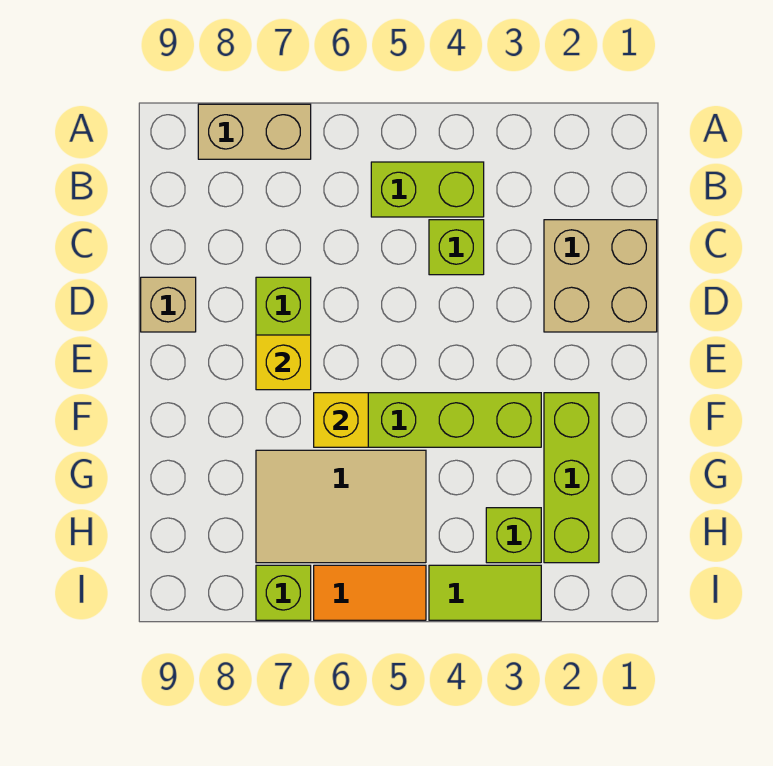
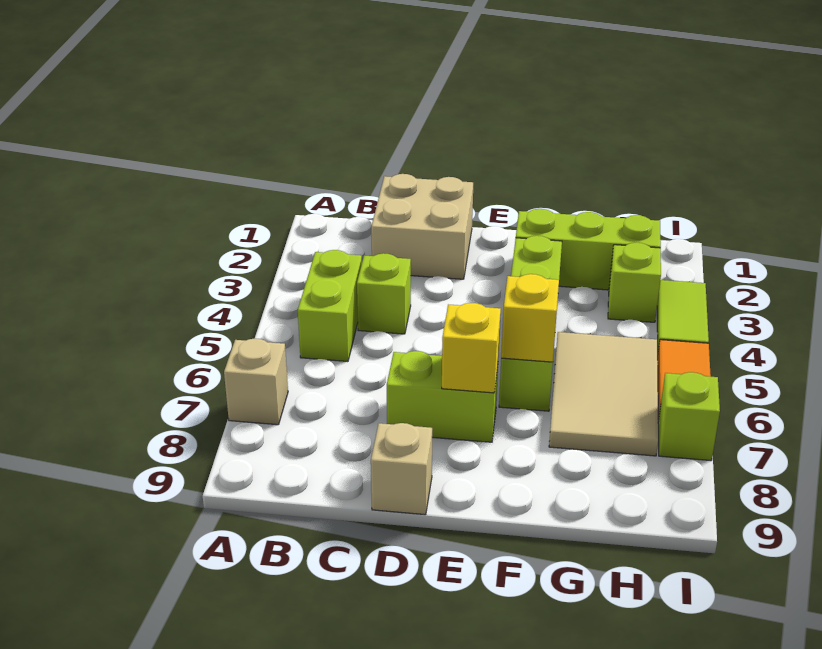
tan 1x2 brick [198,104,311,159] -> tan 1x1 brick [224,338,288,425]

